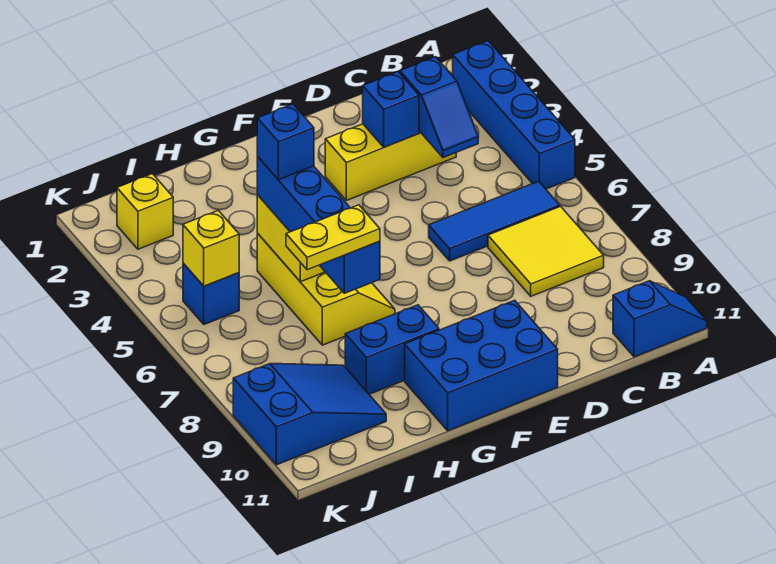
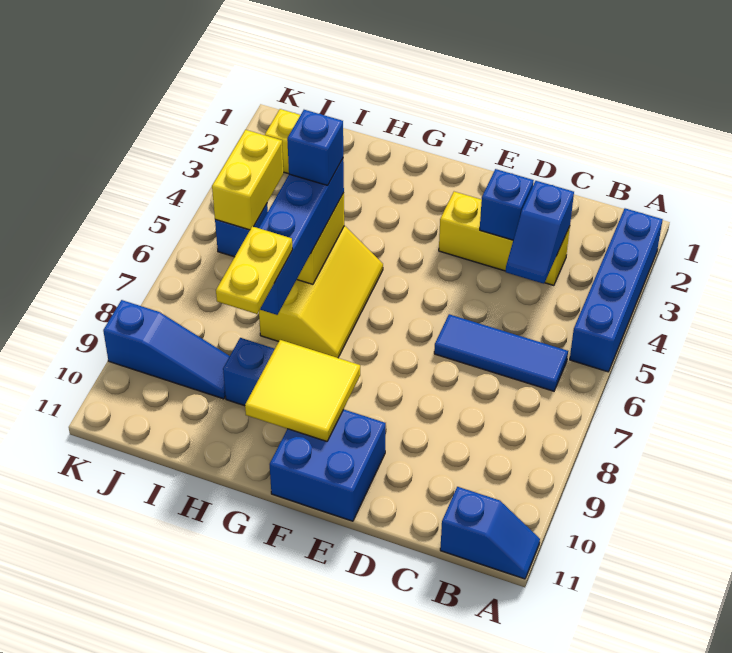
yellow 2x2 tile [488,206,604,296] -> yellow 2x2 tile moved to [245,340,360,441]
blue 2x3 brick [405,300,558,431] -> blue 2x2 brick [270,409,386,521]
yellow 1x2 plate [286,205,380,270] -> yellow 1x2 plate turned to [216,226,293,314]
blue 2x3 slope [233,364,386,465] -> blue 1x3 slope [103,300,230,399]
yellow 1x1 brick [183,210,239,286] -> yellow 1x2 brick [212,130,283,230]

